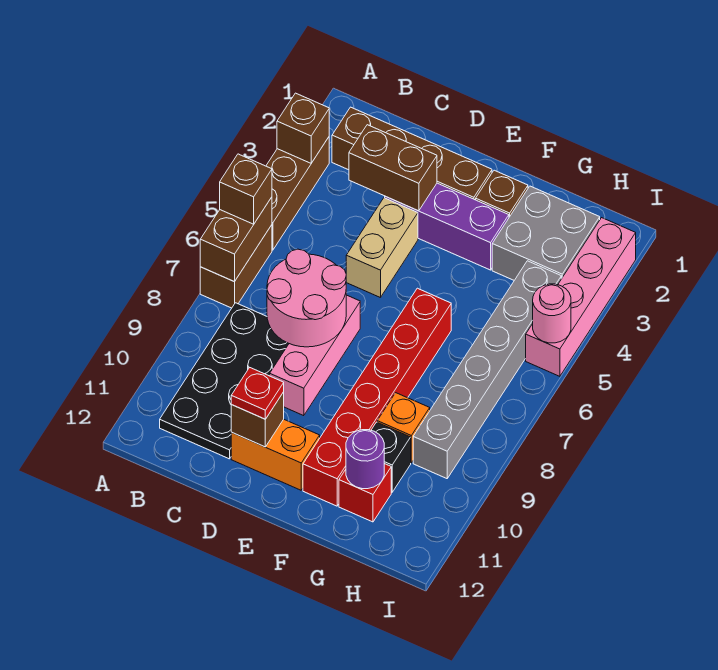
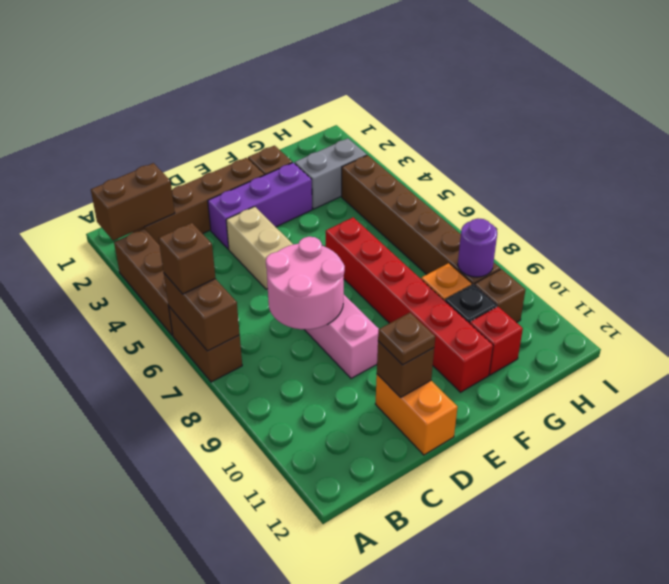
brown 1x1 brick [277,93,329,163] -> brown 1x1 brick moved to [474,269,526,323]
black 2x4 plate [160,303,289,459] -> none
brown 1x2 brick [349,125,437,211] -> brown 1x2 brick moved to [91,163,175,241]
orange 1x2 brick [231,419,320,490] -> orange 1x2 brick turned to [376,374,458,455]
red 1x1 plate [231,368,284,419] -> brown 1x1 plate [378,313,435,365]
grey 2x2 brick [492,186,600,280] -> grey 1x2 brick [295,138,367,209]
purple 1x1 round brick [346,430,384,489] -> purple 1x1 round brick moved to [458,218,497,277]
grey 1x6 brick [413,261,561,479] -> brown 1x6 brick [342,155,500,285]
pink 1x4 brick [526,218,636,376] -> none
pink 1x1 round brick [533,284,571,343] -> none

